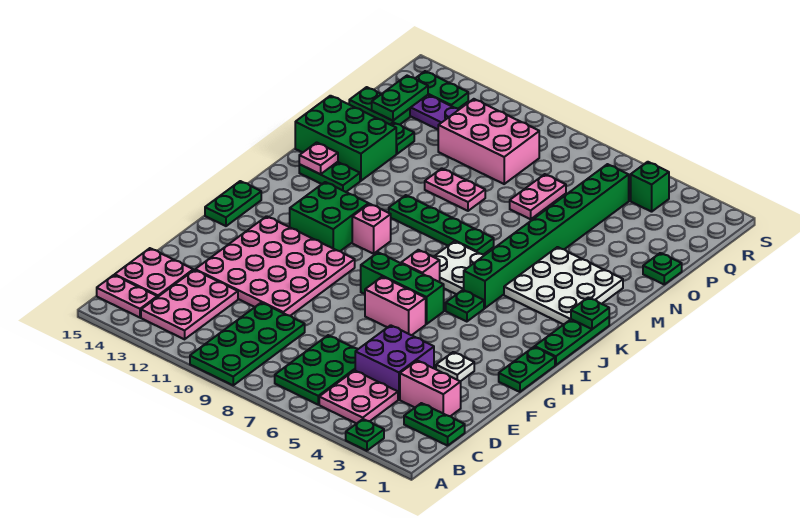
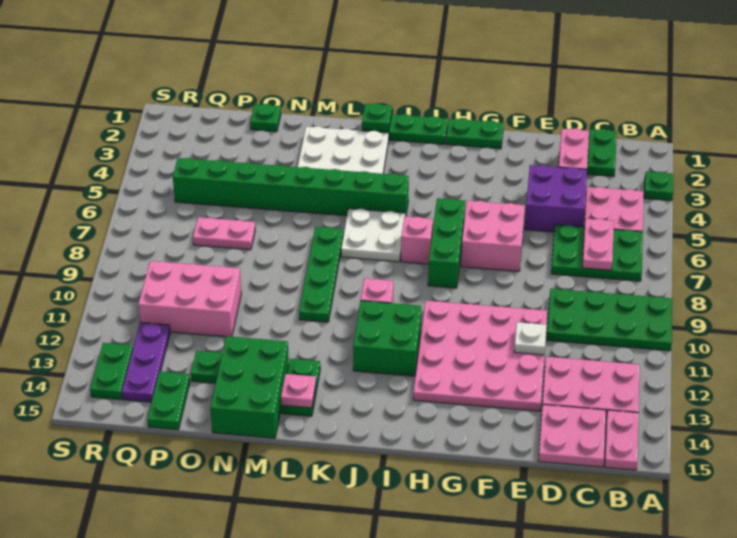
white 1x1 plate [436,352,474,381] -> white 1x1 plate moved to [514,322,547,355]
pink 1x2 brick [365,277,426,335] -> pink 2x2 brick [461,201,525,271]
green 1x2 plate [205,181,261,226] -> none
green 1x1 plate [446,290,484,322] -> none
pink 1x2 plate [425,168,485,211] -> pink 1x2 plate moved to [582,219,614,270]
pink 2x3 brick [438,99,539,184] -> pink 2x3 brick turned to [138,261,241,337]
green 1x2 plate [372,76,428,121] -> none
green 1x1 brick [631,162,669,212] -> none

